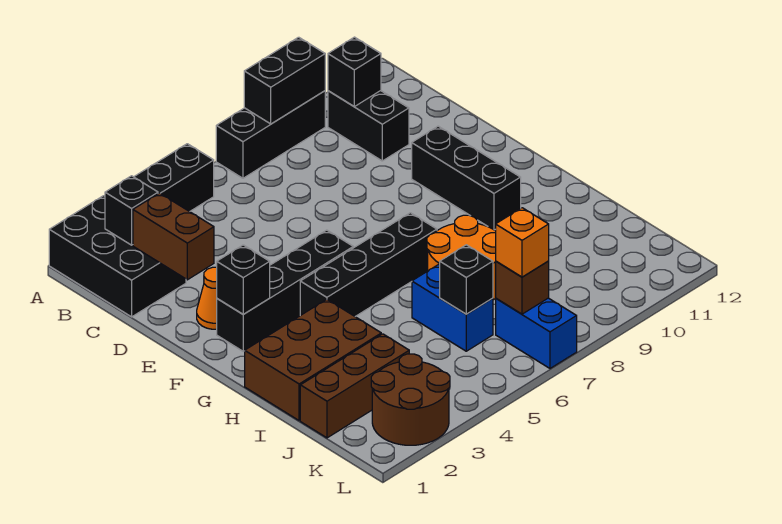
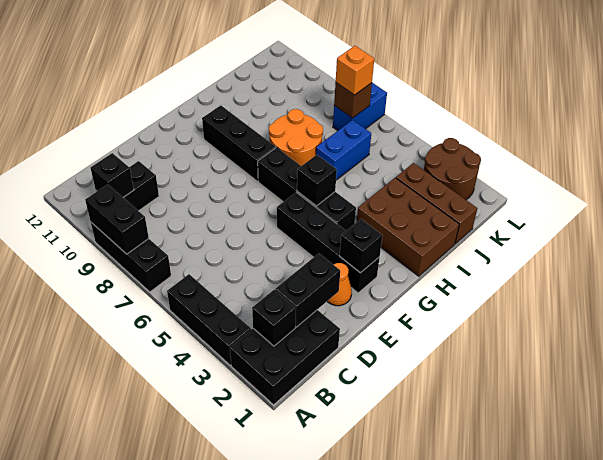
brown 1x2 brick [133,193,214,280] -> black 1x2 brick [275,253,340,327]
black 1x3 brick [412,126,521,230] -> black 1x3 brick turned to [202,105,276,181]
black 1x1 brick [440,245,493,314] -> black 1x1 brick moved to [297,155,337,206]

